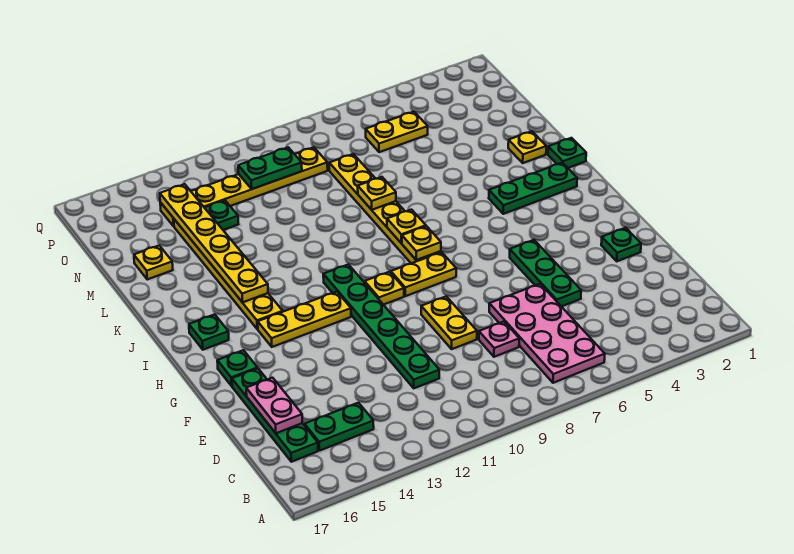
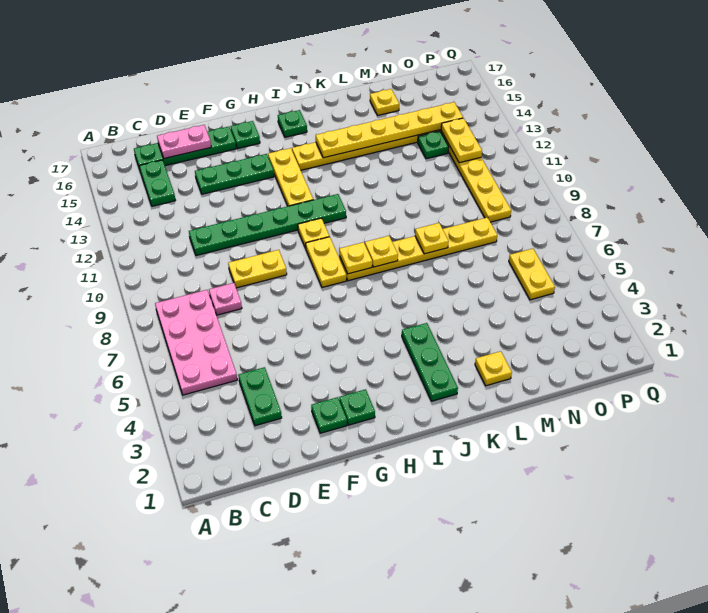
pink 2x4 plate [489,284,605,383] -> pink 2x4 plate turned to [155,290,237,395]
green 1x3 plate [510,240,581,307] -> green 1x3 plate moved to [195,154,274,194]
green 1x1 plate [548,138,586,168] -> green 1x1 plate moved to [339,389,375,425]
green 1x2 plate [238,147,302,189] -> green 1x2 plate moved to [238,367,282,426]
none -> yellow 1x2 plate [441,118,482,163]

